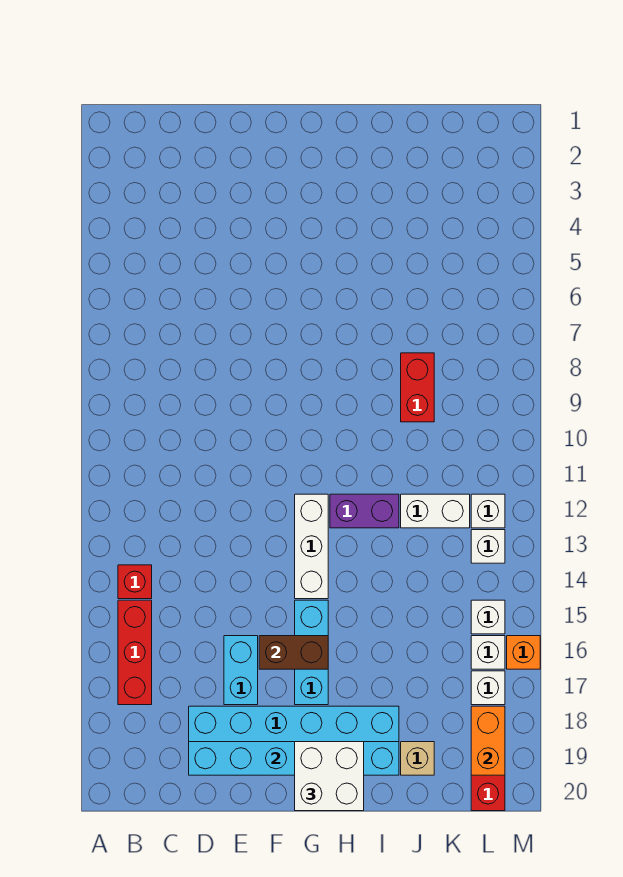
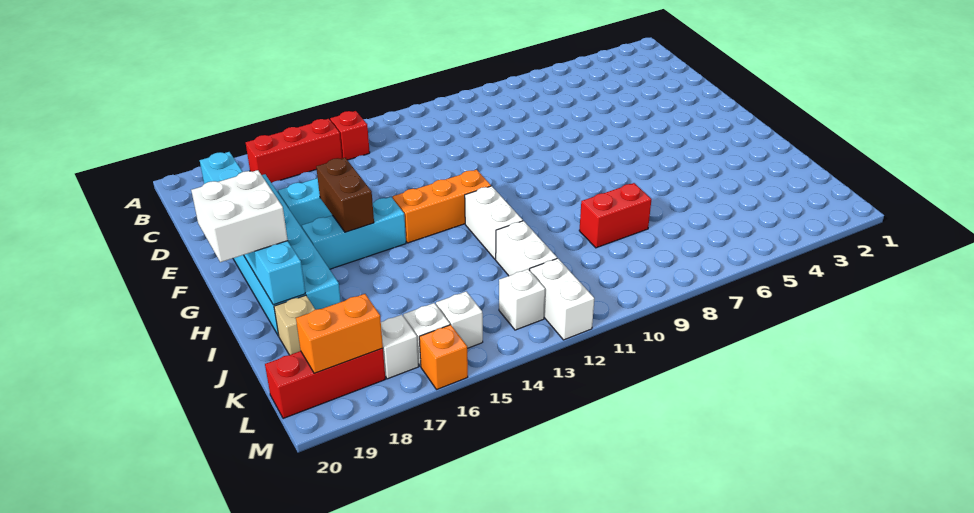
white 1x3 brick [295,494,328,599] -> orange 1x3 brick [393,170,491,243]
purple 1x2 brick [330,494,399,528] -> white 1x2 brick [465,186,523,260]
white 1x1 brick [471,494,505,528] -> white 1x2 brick [530,258,594,340]

